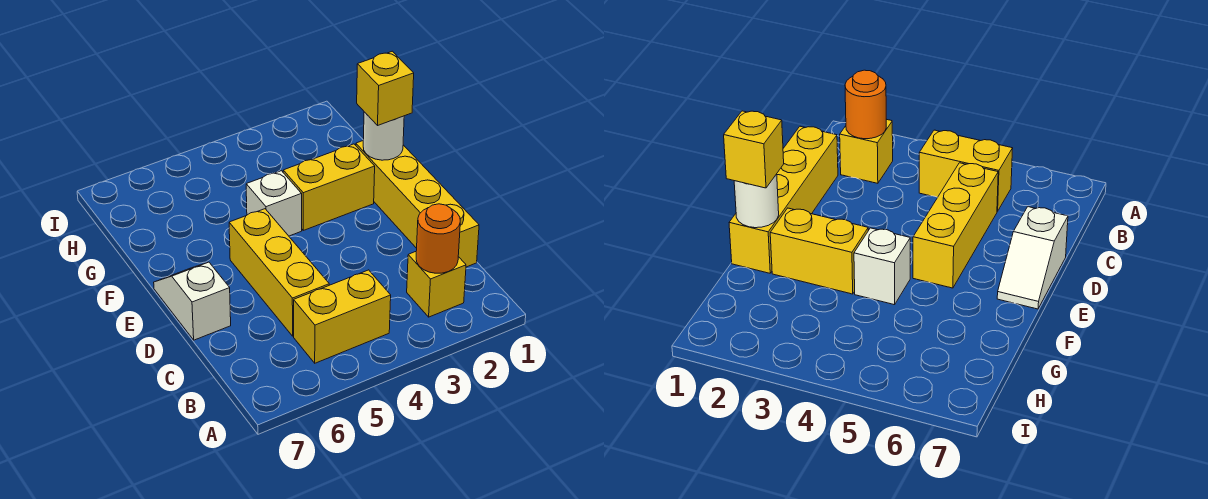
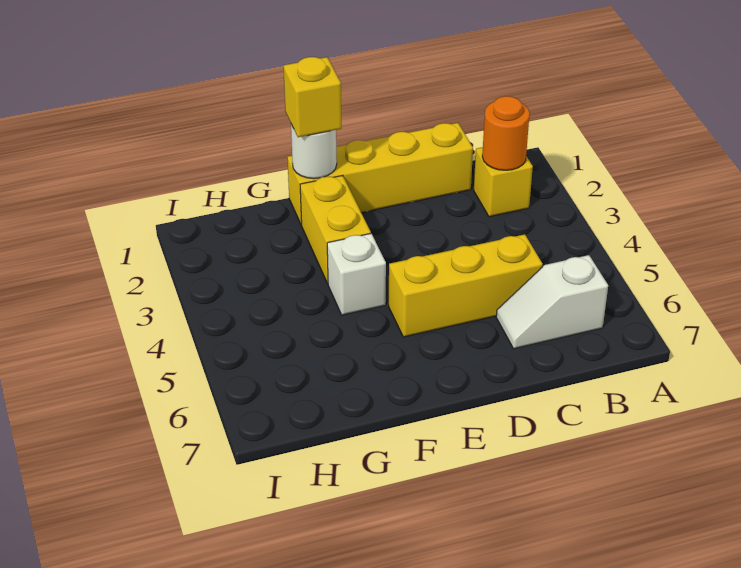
yellow 1x2 brick [294,270,391,363] -> none
white 1x2 slope [154,262,231,340] -> white 1x2 slope moved to [496,255,608,349]

